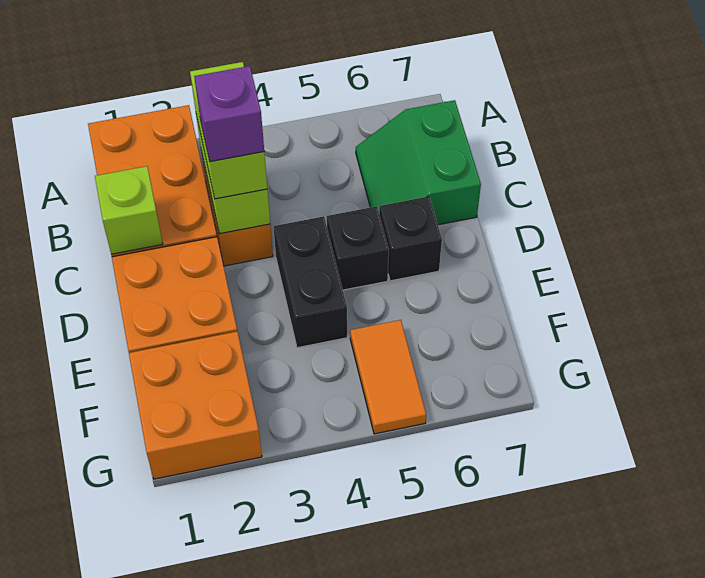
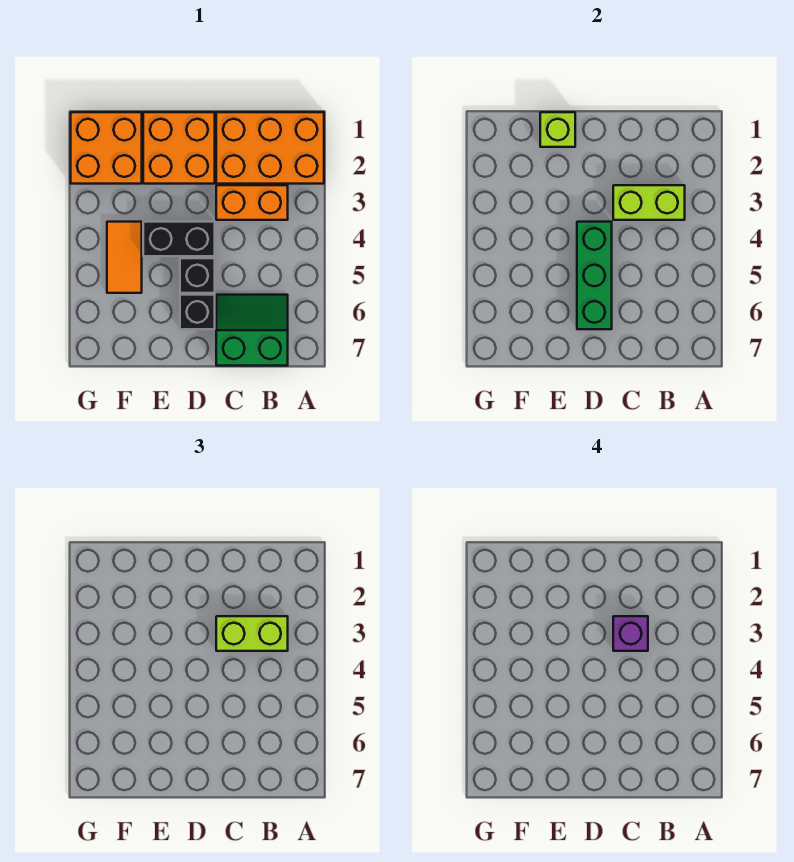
lime 1x1 brick [95,166,163,255] -> lime 1x1 brick moved to [540,112,575,147]
none -> green 1x3 brick [577,222,612,329]
orange 1x2 tile [350,320,426,434] -> orange 1x2 tile turned to [107,222,142,293]

